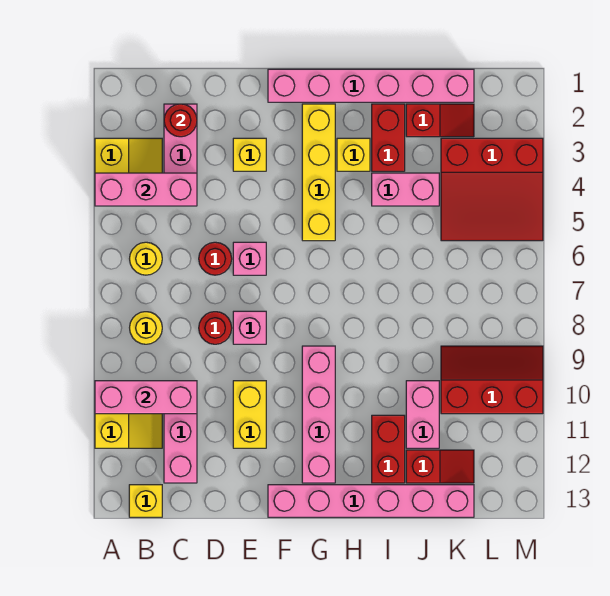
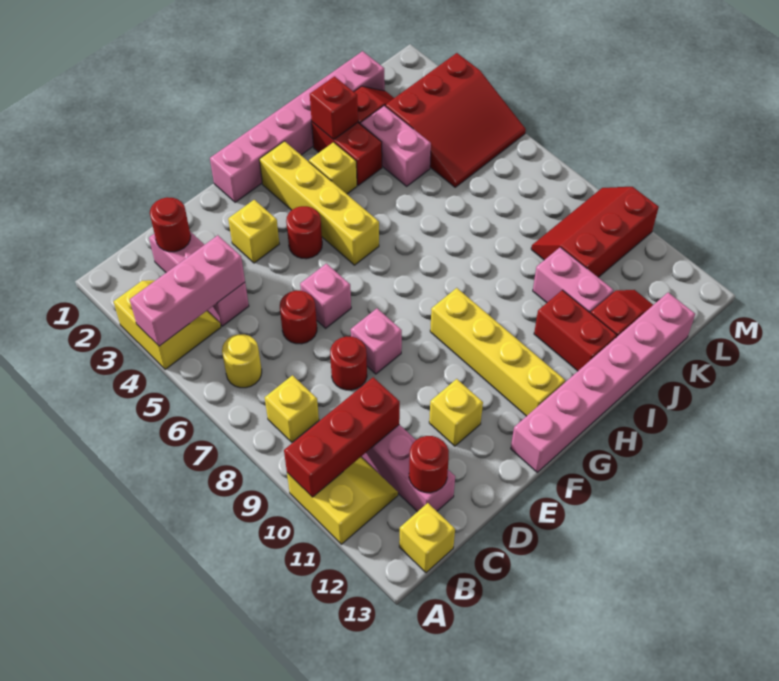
pink 1x3 brick [95,381,197,414] -> red 1x3 brick [284,377,400,497]
yellow 1x1 round brick [130,312,162,344] -> yellow 1x1 brick [265,375,319,442]
none -> red 1x1 round brick [409,436,449,493]
yellow 1x2 brick [233,381,266,448] -> yellow 1x1 brick [429,379,483,446]
none -> red 1x1 round brick [286,206,322,259]
pink 1x4 brick [302,346,335,483] -> yellow 1x4 brick [430,288,565,416]
none -> red 1x1 brick [310,77,358,140]
pink 1x2 brick [372,173,439,206] -> pink 1x2 brick turned to [360,106,431,186]

